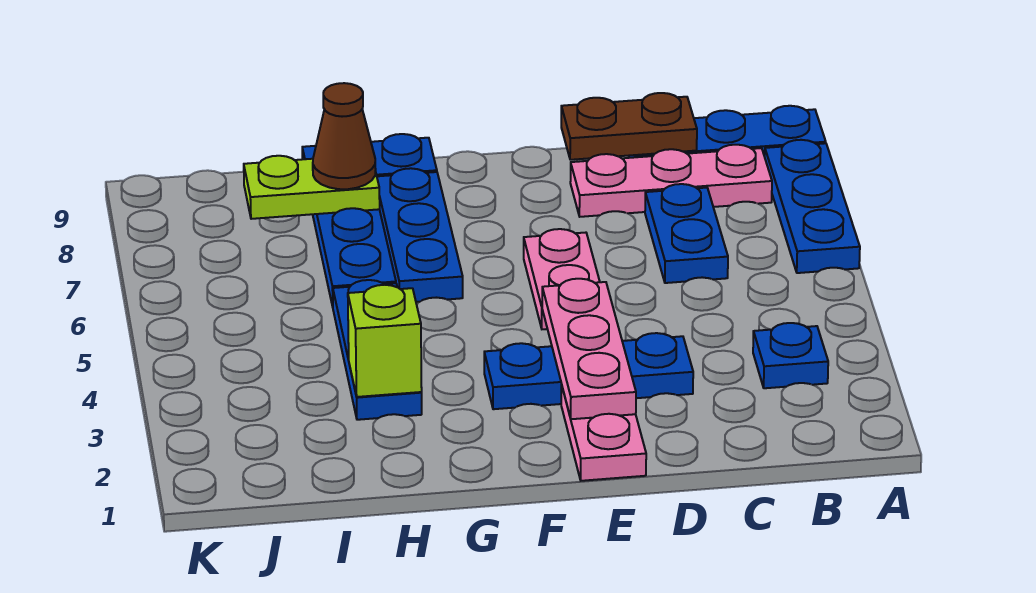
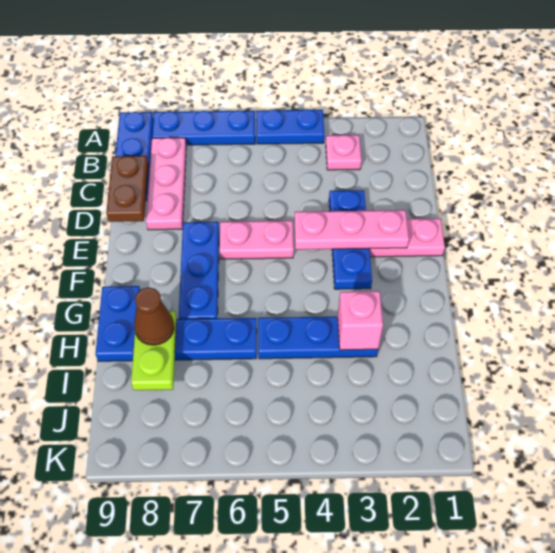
blue 1x1 plate [753,323,828,388] -> pink 1x1 plate [326,135,362,170]
blue 1x2 plate [645,184,728,283] -> blue 1x2 plate moved to [256,109,324,144]
blue 1x3 plate [377,168,463,302] -> blue 1x3 plate turned to [179,222,219,319]
lime 1x1 brick [348,285,422,397] -> pink 1x1 brick [338,291,383,350]

